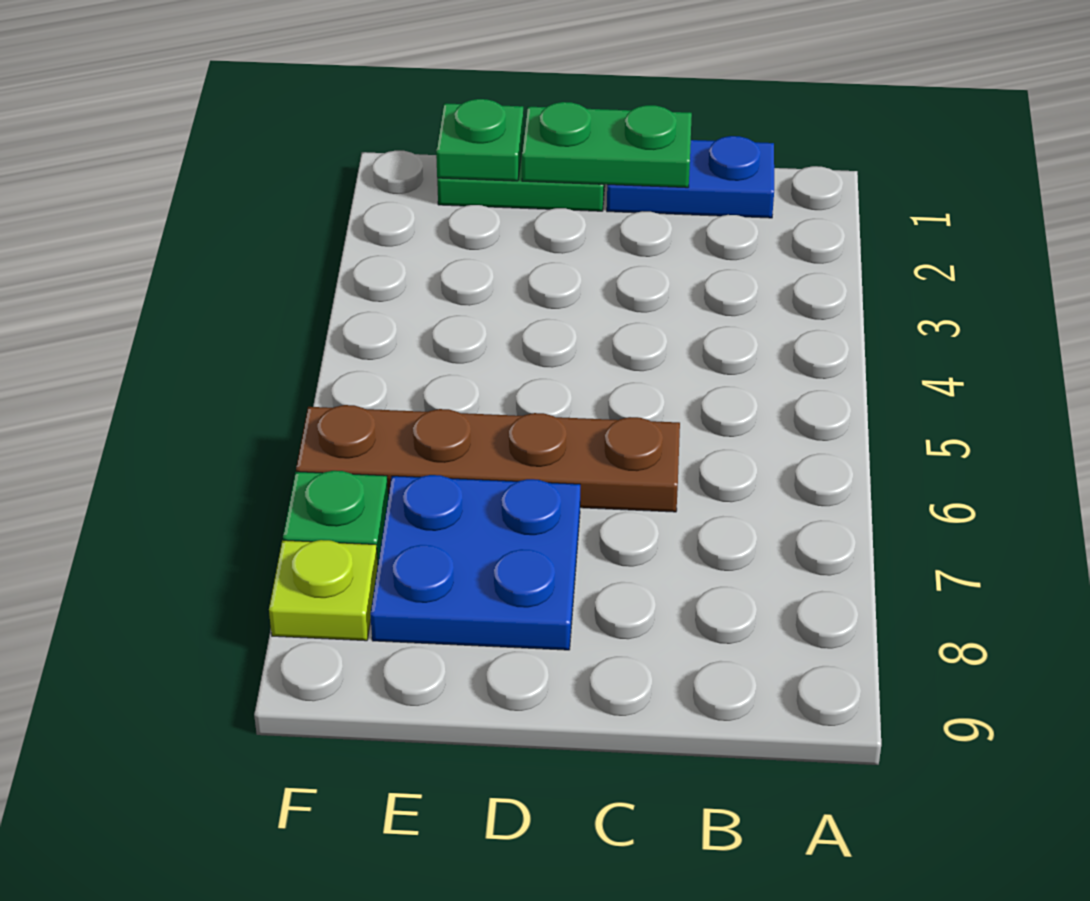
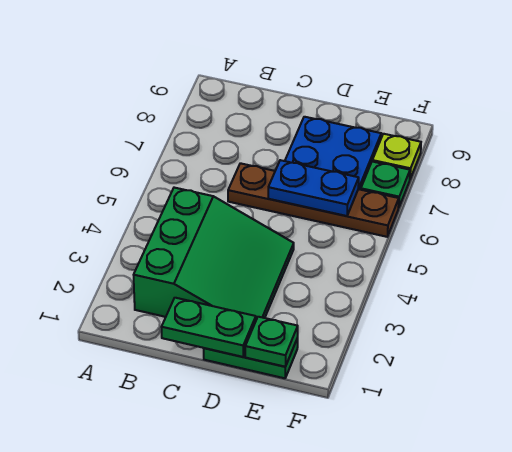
blue 1x2 plate [607,136,774,218] -> blue 1x2 plate moved to [268,160,359,216]
none -> green 3x3 slope [134,188,294,320]

